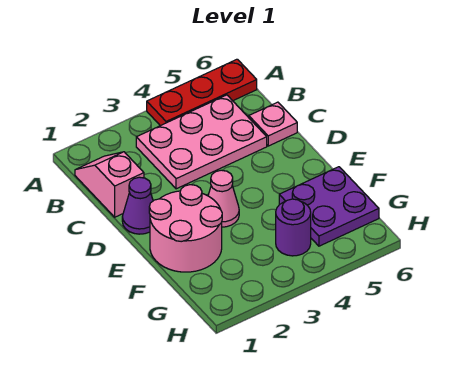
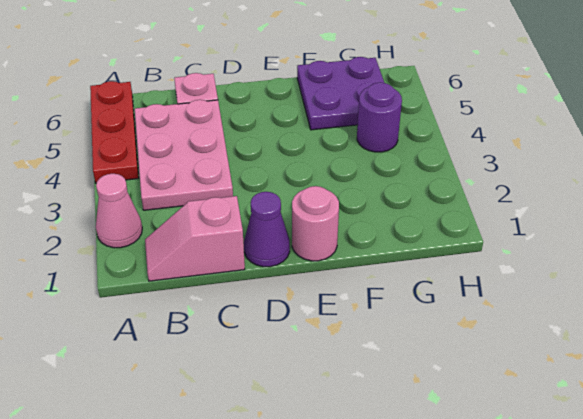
pink 2x2 round brick [149,185,222,272] -> pink 1x1 round brick [292,186,339,261]
pink 1x1 cone [208,170,239,227] -> pink 1x1 cone moved to [96,174,142,248]

